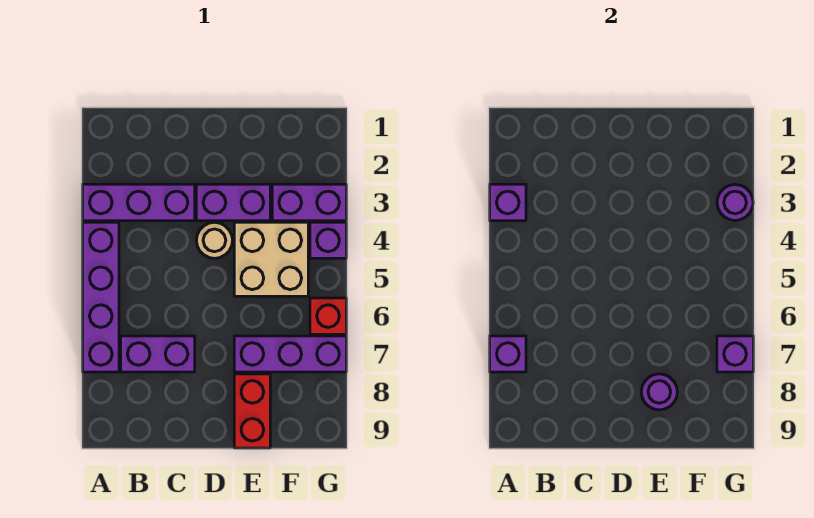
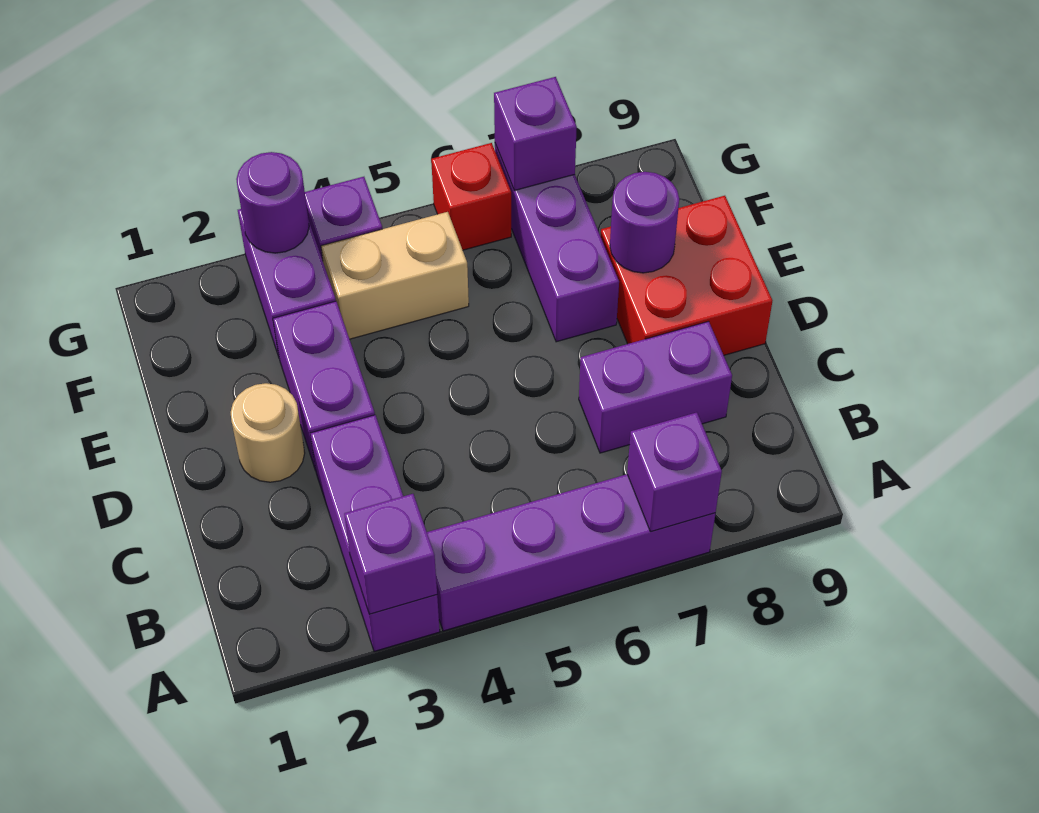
purple 1x2 brick [121,336,195,372] -> purple 1x2 brick turned to [579,321,732,453]
tan 1x1 round brick [197,222,232,258] -> tan 1x1 round brick moved to [231,383,305,482]
tan 2x2 brick [234,222,308,296] -> tan 1x2 brick [321,212,469,339]
red 1x2 brick [234,374,270,448] -> red 2x2 brick [601,196,772,355]

